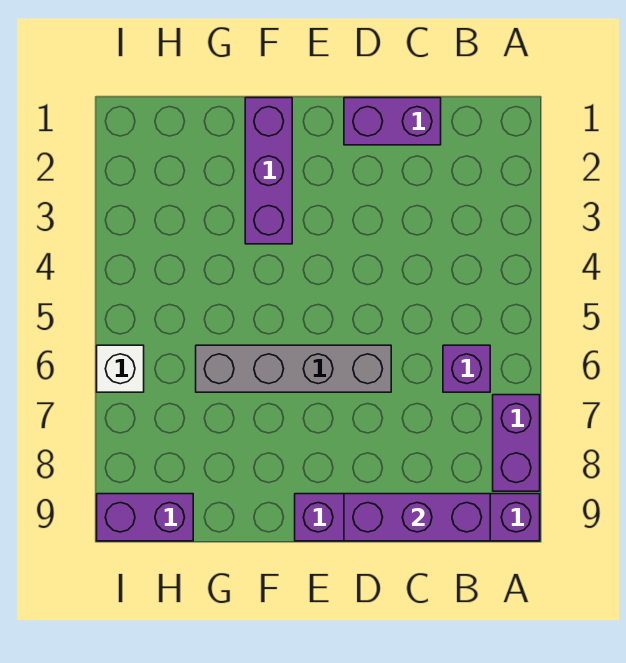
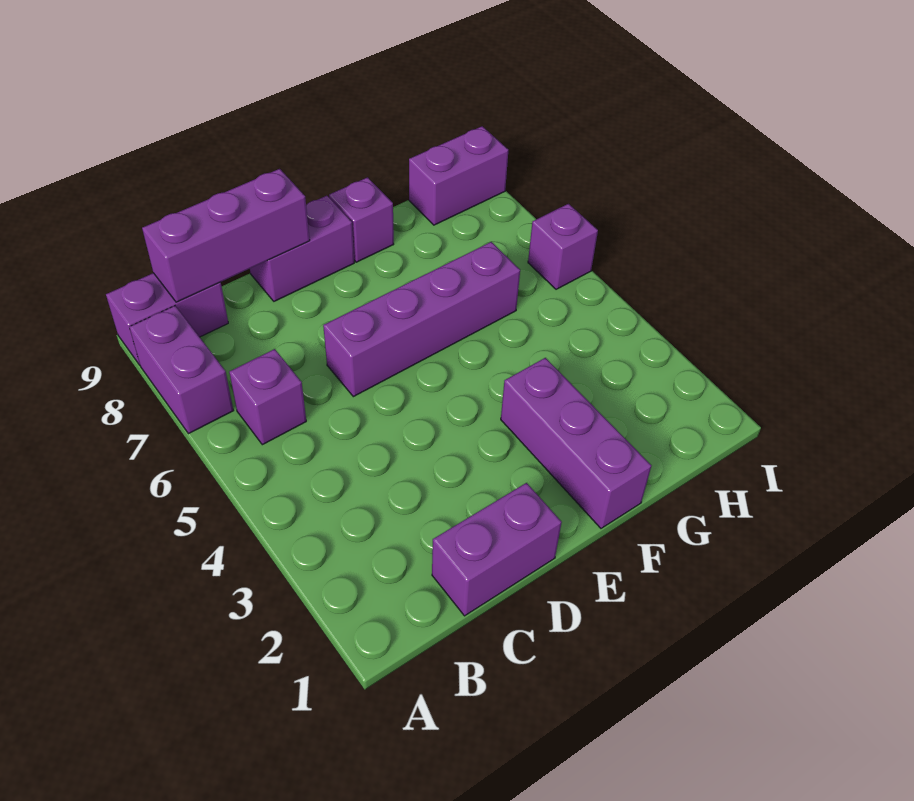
grey 1x4 brick [196,345,391,392] -> purple 1x4 brick [323,242,520,397]
none -> purple 1x1 brick [329,177,394,262]
white 1x1 brick [97,345,144,392] -> purple 1x1 brick [528,204,598,289]

